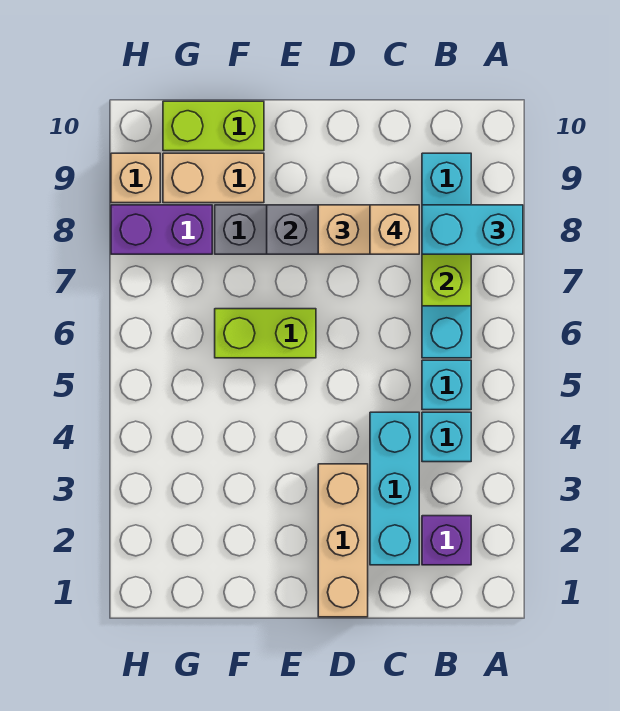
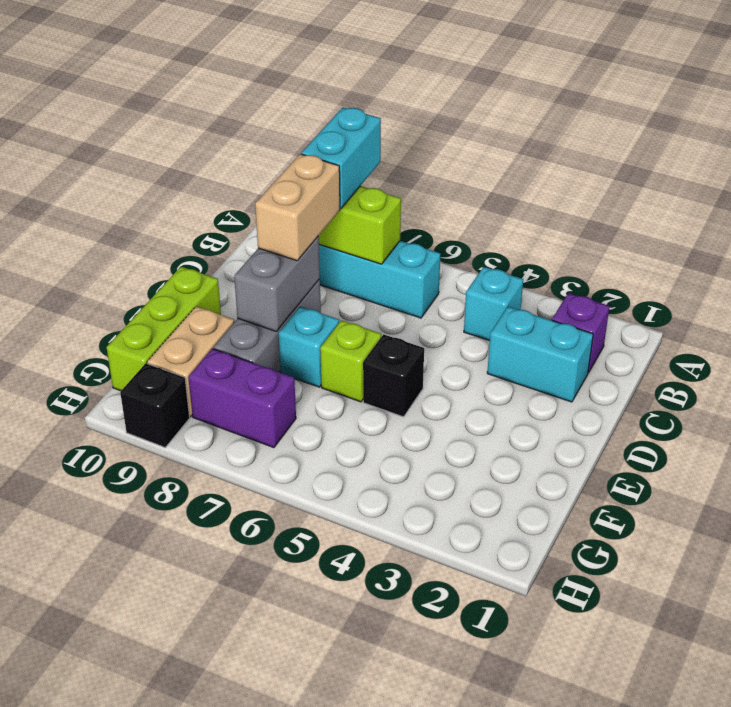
cyan 1x1 brick [422,360,471,410] -> cyan 1x1 brick moved to [279,307,339,387]
cyan 1x3 brick [370,412,419,565] -> cyan 1x2 brick [487,307,593,402]
tan 1x1 brick [370,205,419,254] -> none
tan 1x3 brick [318,464,368,617] -> none
none -> black 1x1 brick [363,334,424,417]
lime 1x2 brick [215,309,316,358] -> lime 1x1 brick [320,320,381,402]
lime 1x2 brick [163,101,264,151] -> lime 1x3 brick [107,267,221,391]
purple 1x2 brick [111,205,212,254] -> purple 1x2 brick turned to [188,349,296,448]
tan 1x1 brick [111,153,160,203] -> black 1x1 brick [120,363,190,447]

